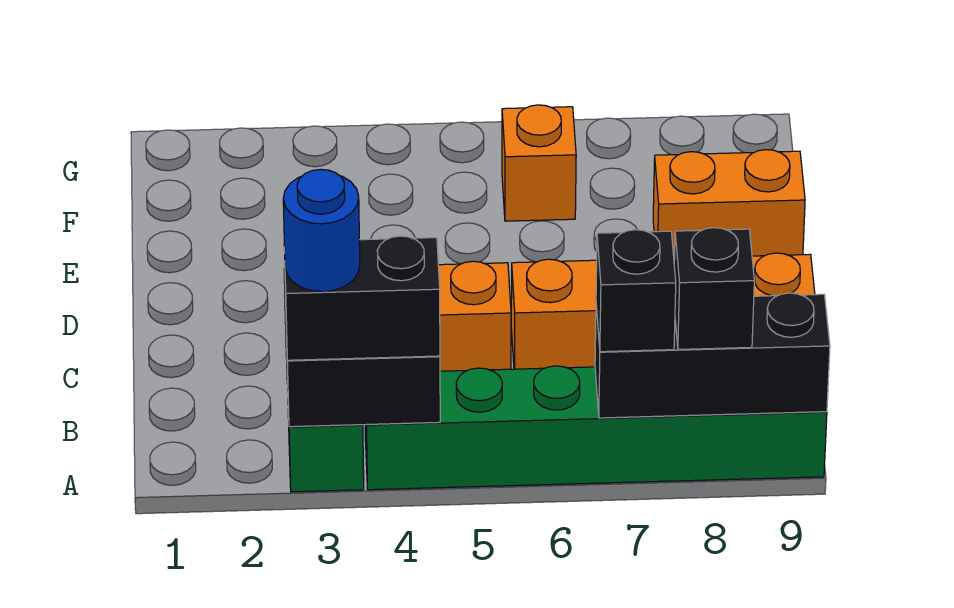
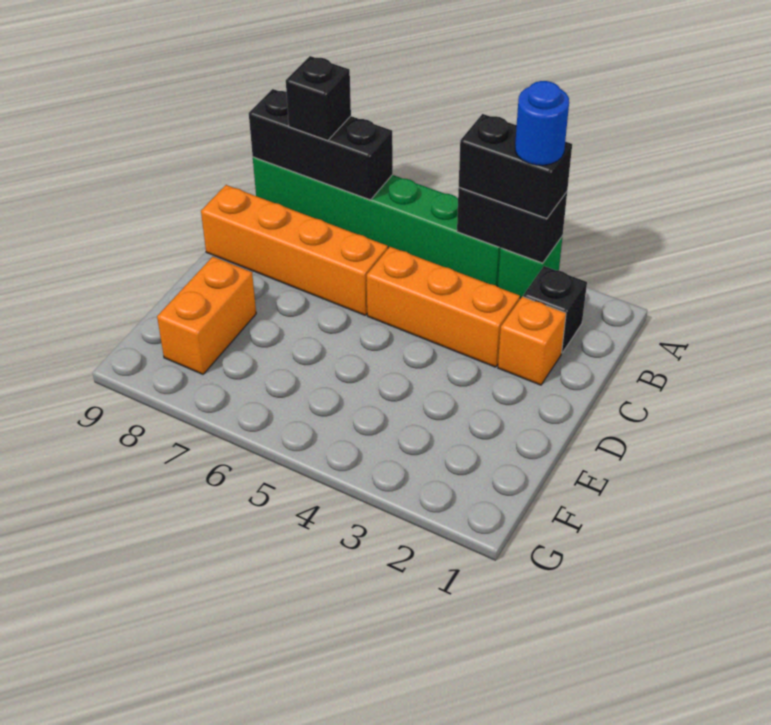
black 1x1 brick [596,230,676,352] -> black 1x1 brick moved to [523,266,587,353]
orange 1x2 brick [653,150,805,258] -> orange 1x2 brick turned to [157,257,256,374]
orange 1x1 brick [502,105,576,221] -> orange 1x1 brick moved to [498,297,566,385]

